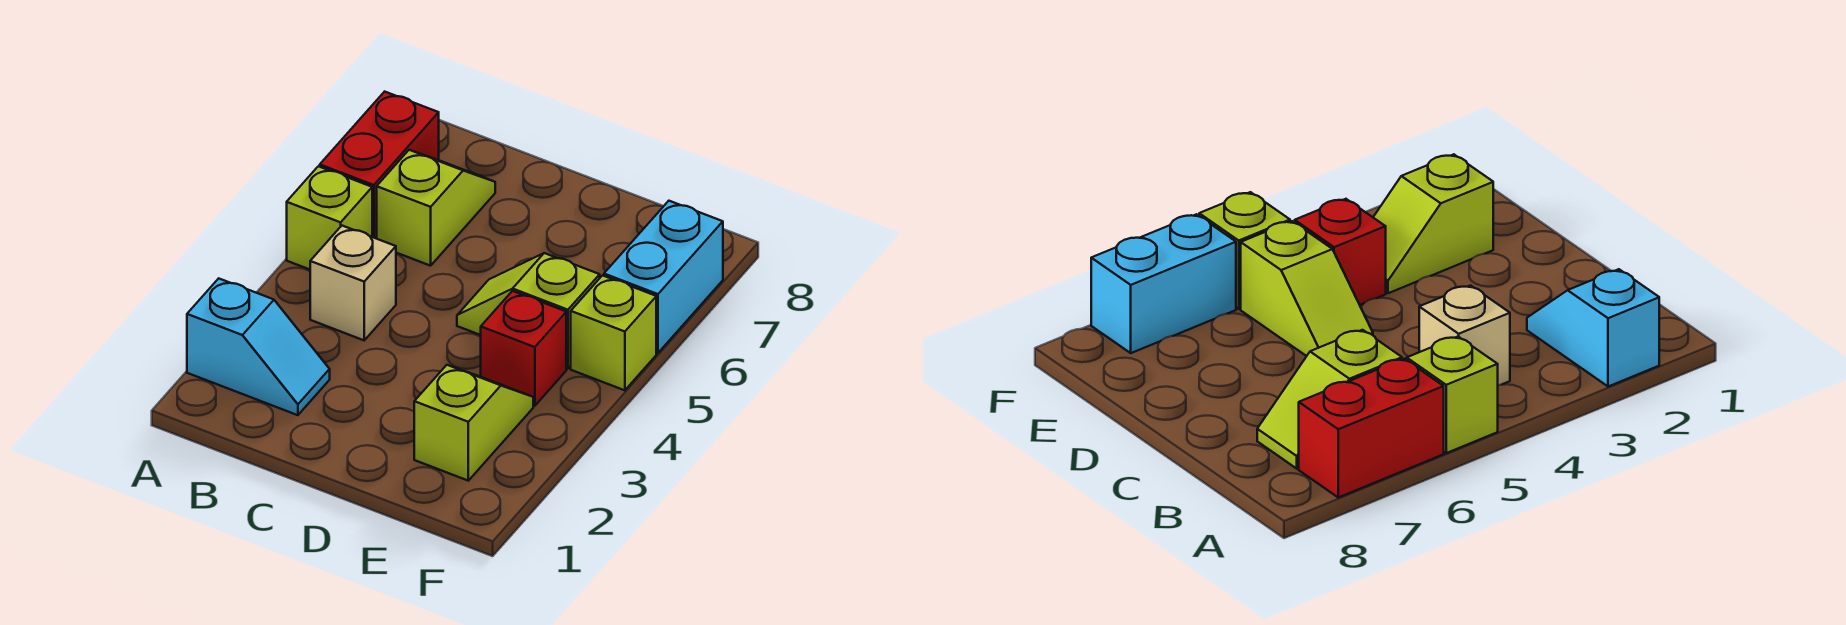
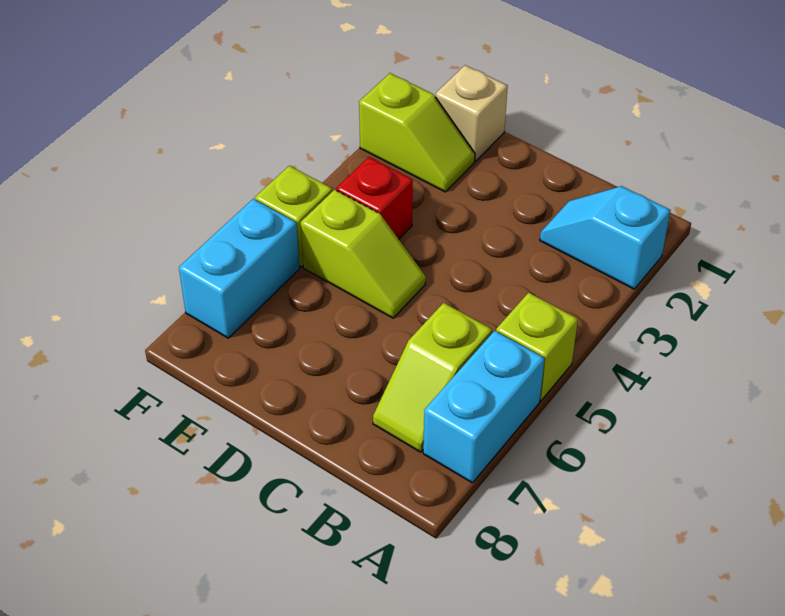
red 1x2 brick [320,92,439,239] -> cyan 1x2 brick [423,331,545,483]
tan 1x1 brick [310,226,396,340] -> tan 1x1 brick moved to [435,65,508,161]
lime 1x2 slope [414,365,533,481] -> lime 1x2 slope turned to [359,73,475,192]

